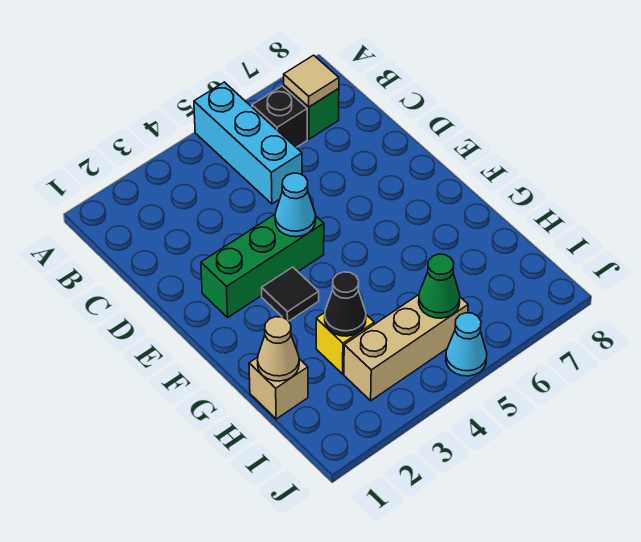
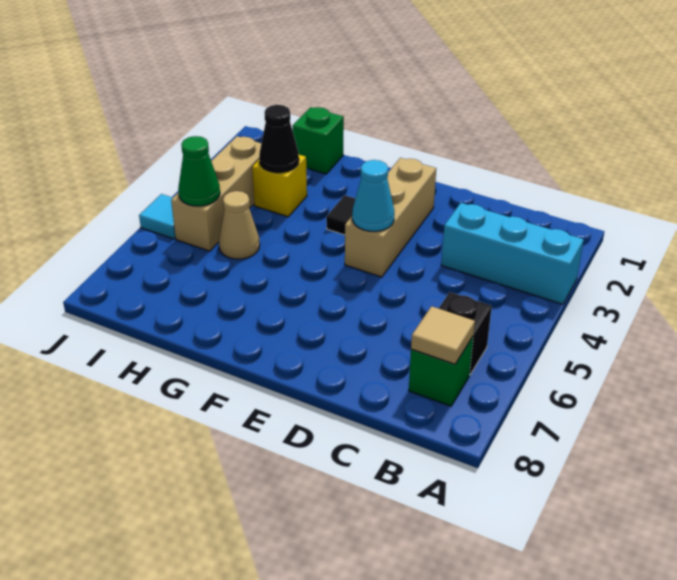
cyan 1x3 brick [194,82,302,204] -> cyan 1x3 brick moved to [441,203,584,304]
green 1x3 brick [201,214,324,317] -> tan 1x3 brick [345,158,436,277]
tan 1x1 brick [249,357,308,419] -> green 1x1 brick [293,107,344,174]
tan 1x1 cone [258,317,299,381] -> tan 1x1 cone moved to [219,191,260,259]
cyan 1x1 cone [446,313,487,376] -> cyan 1x1 tile [139,194,176,239]

